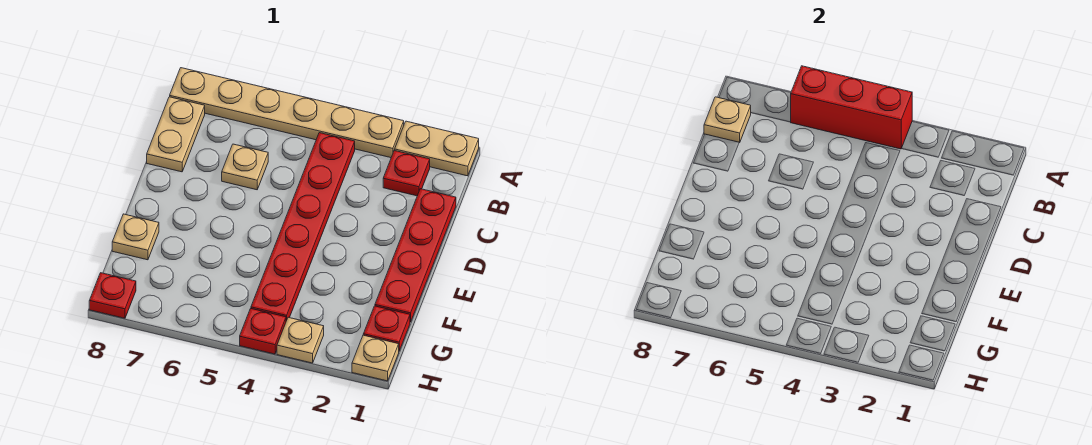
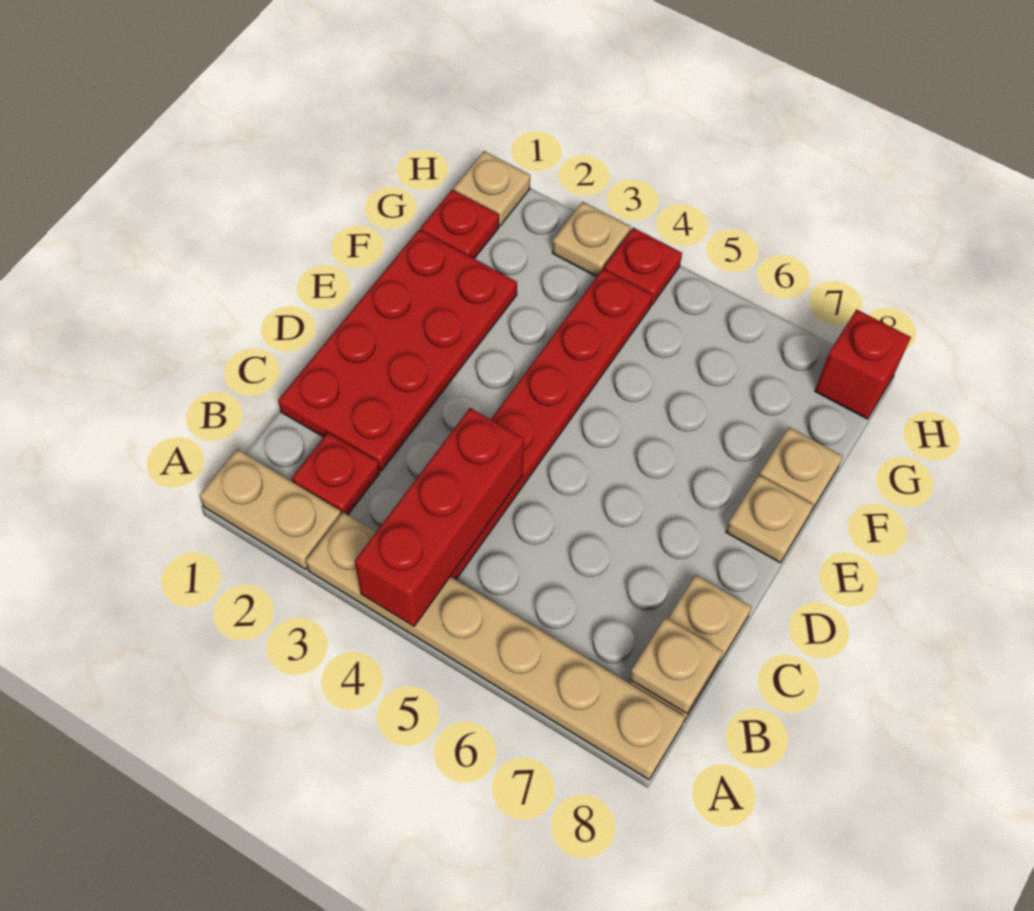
red 1x3 brick [791,66,912,149] -> red 1x3 brick turned to [355,408,524,626]
red 1x4 plate [375,189,456,322] -> red 2x4 plate [278,230,517,471]
tan 1x1 plate [222,144,268,190] -> tan 1x1 plate moved to [726,475,813,563]
red 1x1 plate [89,273,136,318] -> red 1x1 brick [815,310,911,419]

